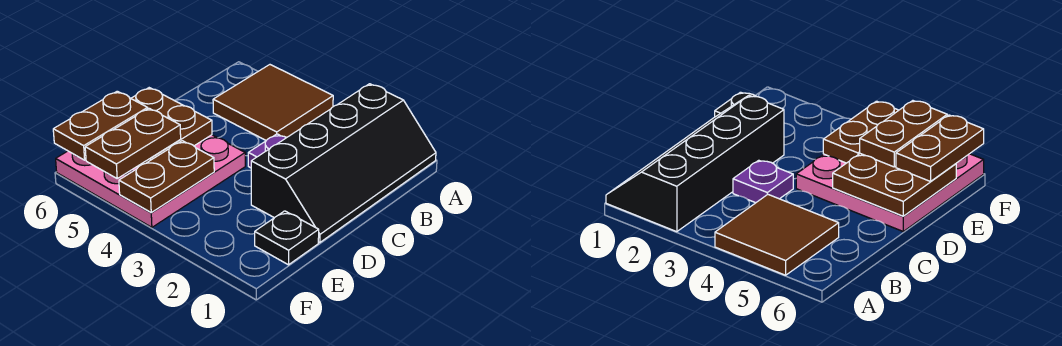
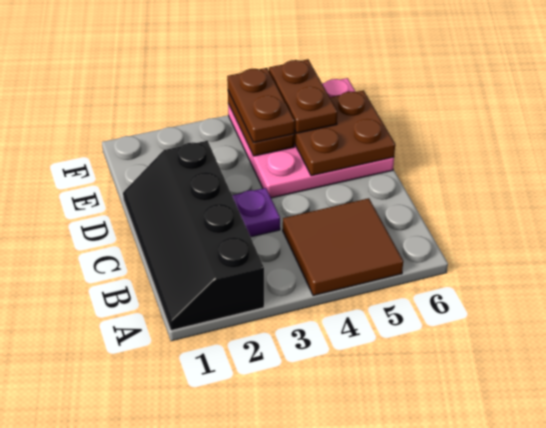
black 1x1 plate [255,211,319,265] -> none
brown 1x2 plate [53,91,148,160] -> brown 1x2 plate moved to [227,68,295,143]

